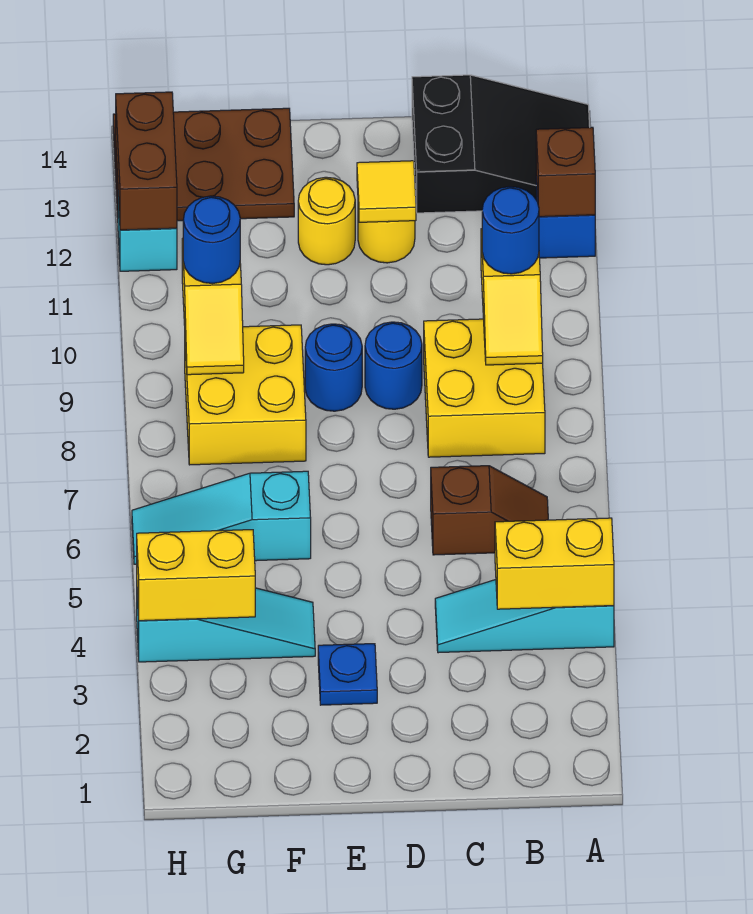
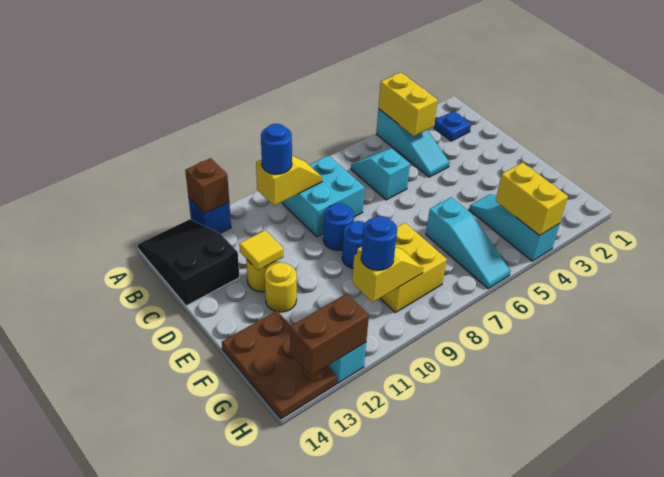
brown 1x2 slope [431,466,548,555] -> cyan 1x2 slope [351,148,410,200]
yellow 2x2 brick [424,319,545,457] -> cyan 2x2 brick [282,156,365,236]
blue 1x1 plate [318,644,377,705] -> blue 1x1 plate moved to [434,111,471,141]

